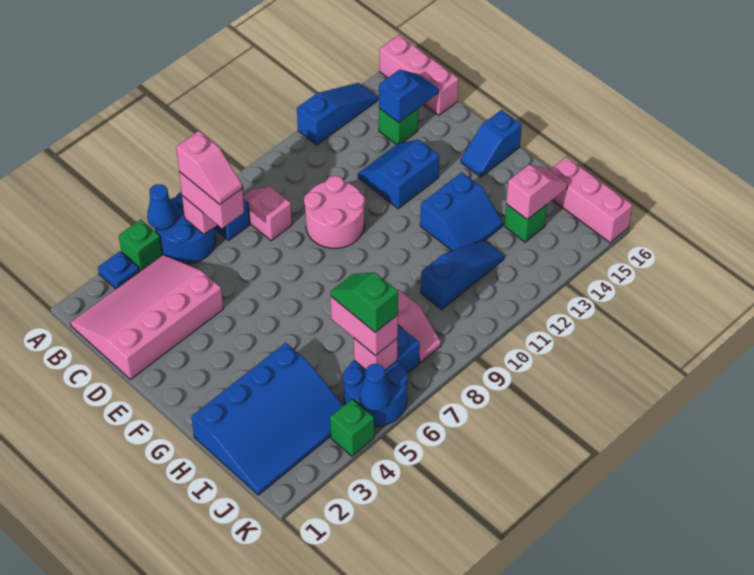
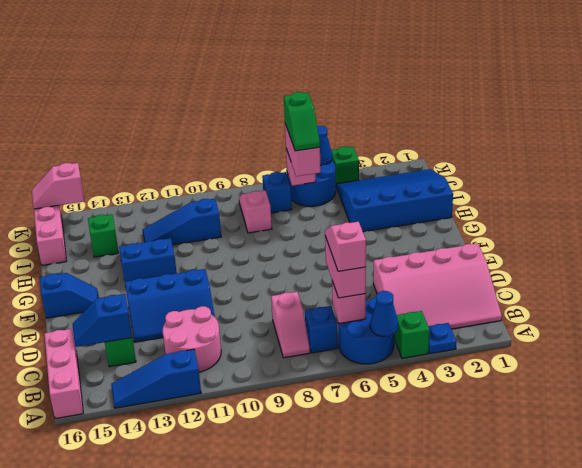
pink 2x2 round brick [304,176,365,248] -> pink 2x2 round brick moved to [163,306,221,372]
blue 2x2 slope [358,140,439,209] -> blue 2x3 slope [125,269,215,342]
pink 1x2 slope [506,165,568,220] -> pink 1x2 slope moved to [32,163,84,209]

